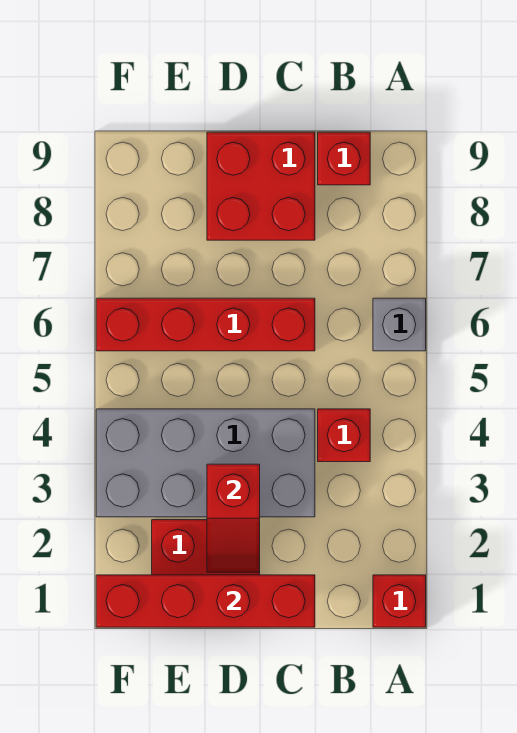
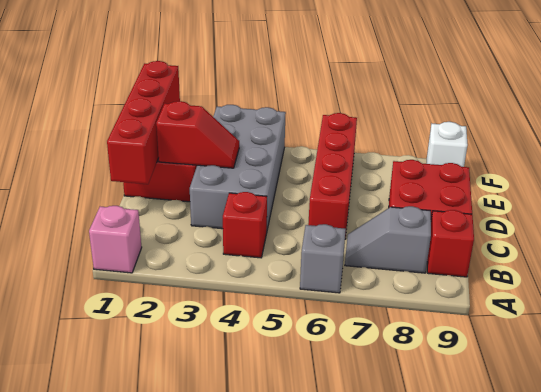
red 1x1 brick [373,575,426,627] -> pink 1x1 brick [89,206,142,273]
none -> grey 1x2 slope [345,206,431,273]
red 1x2 slope [207,464,260,572] -> red 1x2 slope turned to [156,101,239,168]
none -> white 1x1 brick [427,122,468,167]

